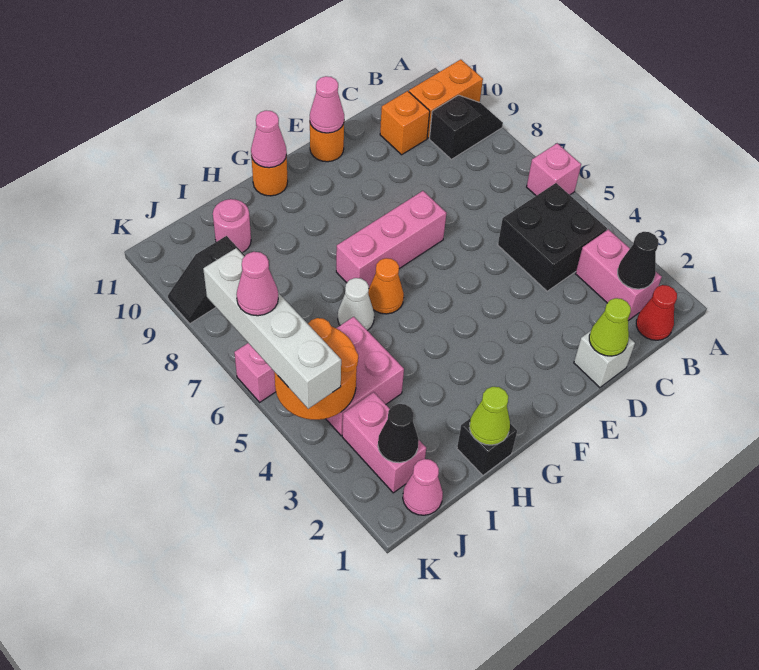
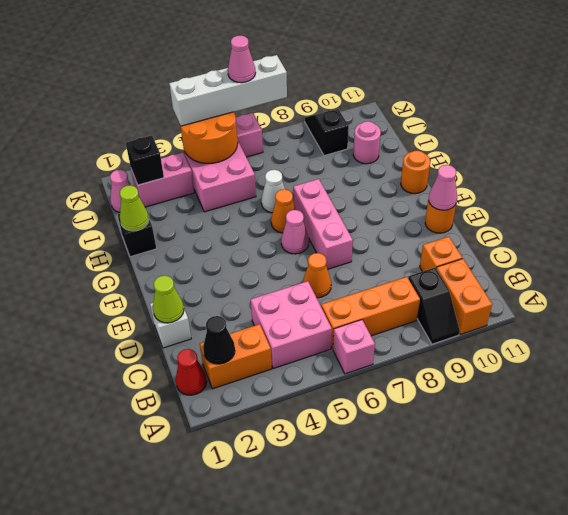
pink 1x2 brick [576,229,662,321] -> orange 1x2 brick [200,324,272,389]
black 2x2 brick [498,183,607,291] -> pink 2x2 brick [251,281,332,369]
none -> orange 1x3 brick [321,277,420,349]
none -> orange 1x1 cone [303,253,331,298]
pink 1x1 cone [251,110,287,168] -> pink 1x1 cone moved to [281,210,309,254]
black 1x1 cone [378,404,419,463] -> black 1x1 brick [126,135,164,185]

